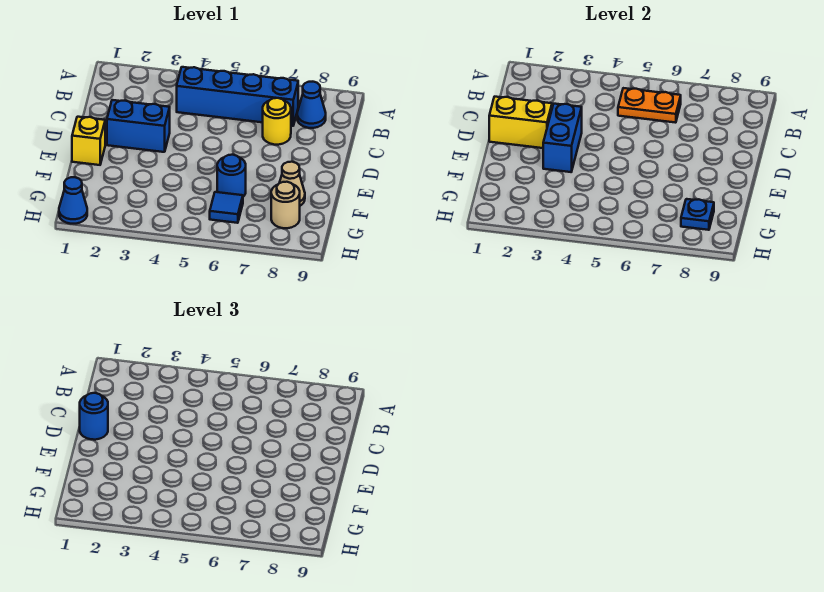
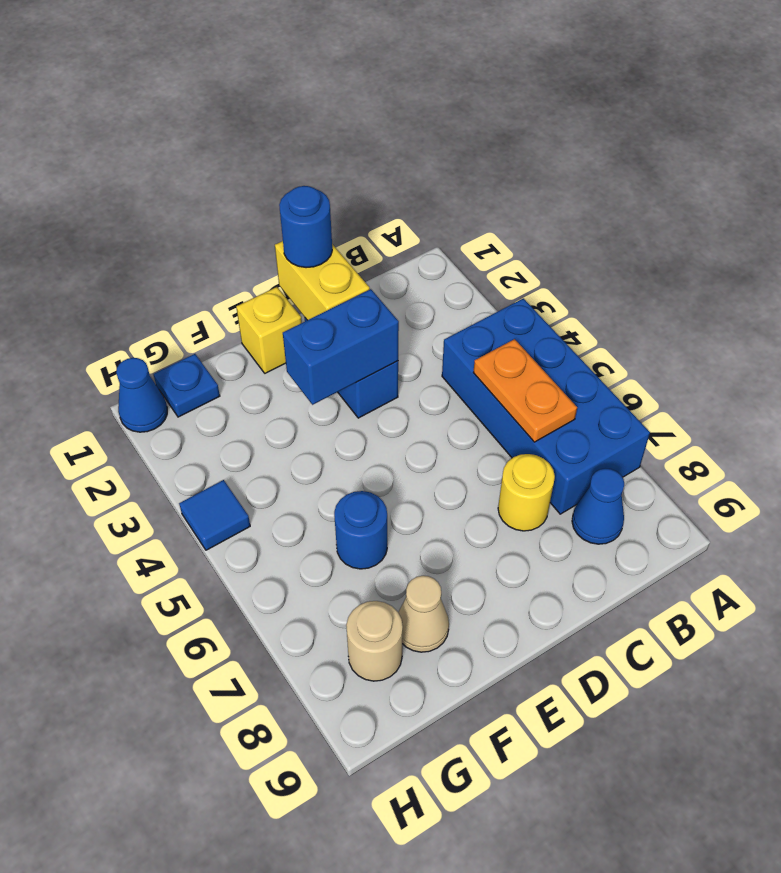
blue 1x4 brick [177,67,298,126] -> blue 2x4 brick [442,298,650,514]
blue 1x1 tile [210,192,243,223] -> blue 1x1 tile moved to [179,480,250,550]
blue 1x1 plate [681,199,714,230] -> blue 1x1 plate moved to [154,354,220,417]

